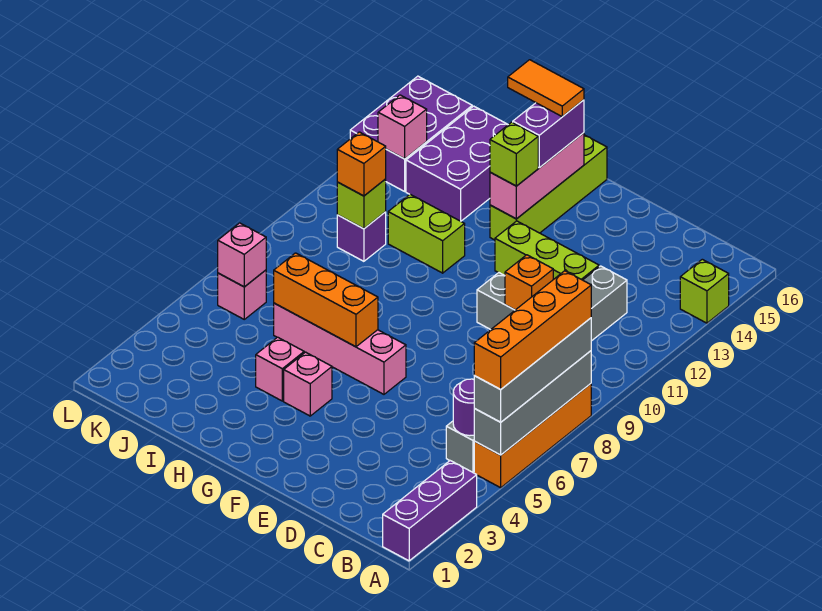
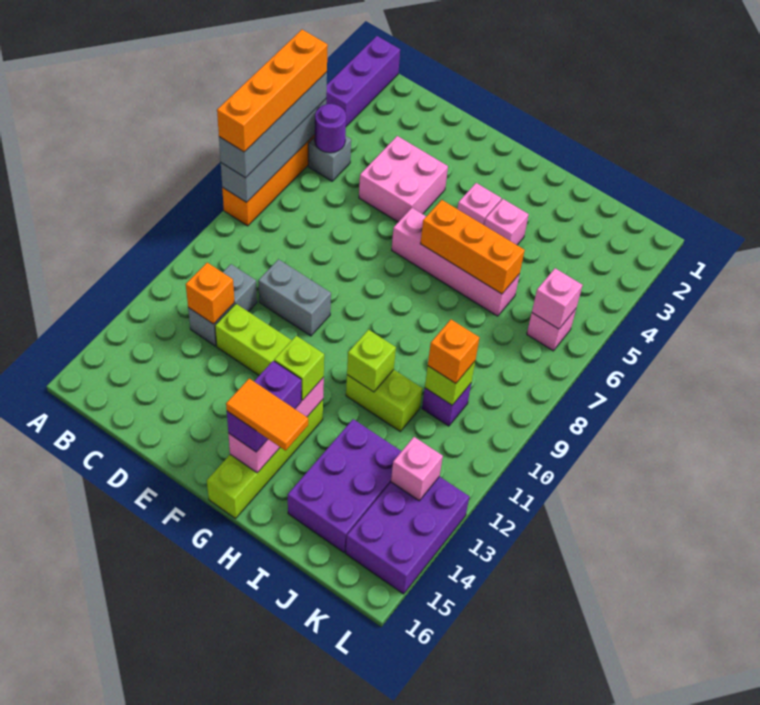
lime 1x1 brick [680,259,729,323] -> lime 1x1 brick moved to [347,330,396,392]
none -> pink 2x2 brick [359,136,448,222]
orange 1x1 brick [505,255,553,310] -> orange 1x1 brick moved to [186,263,235,324]

